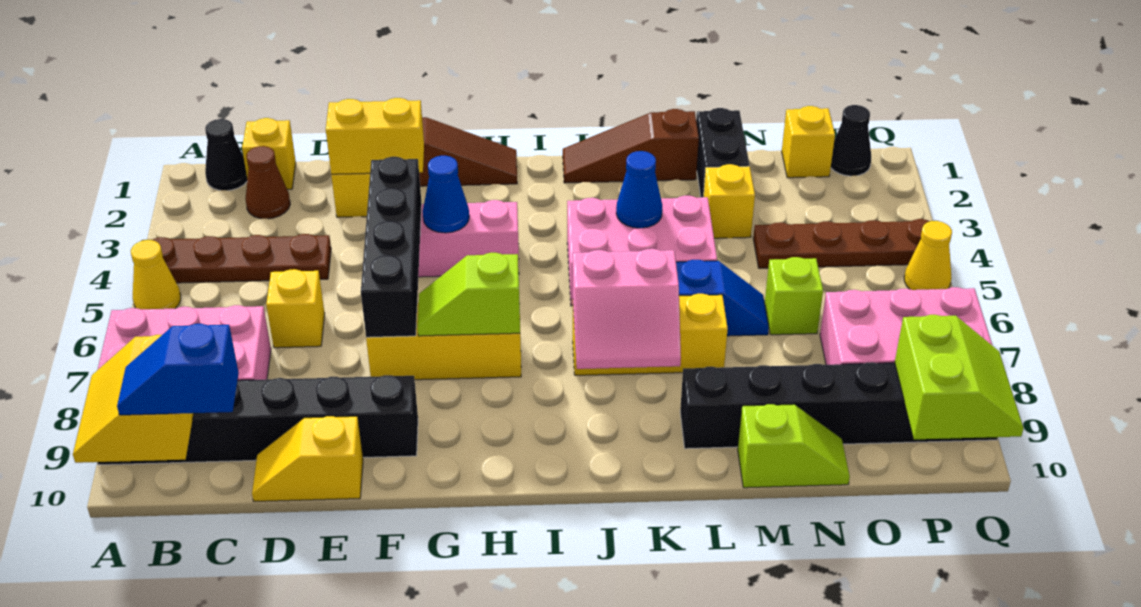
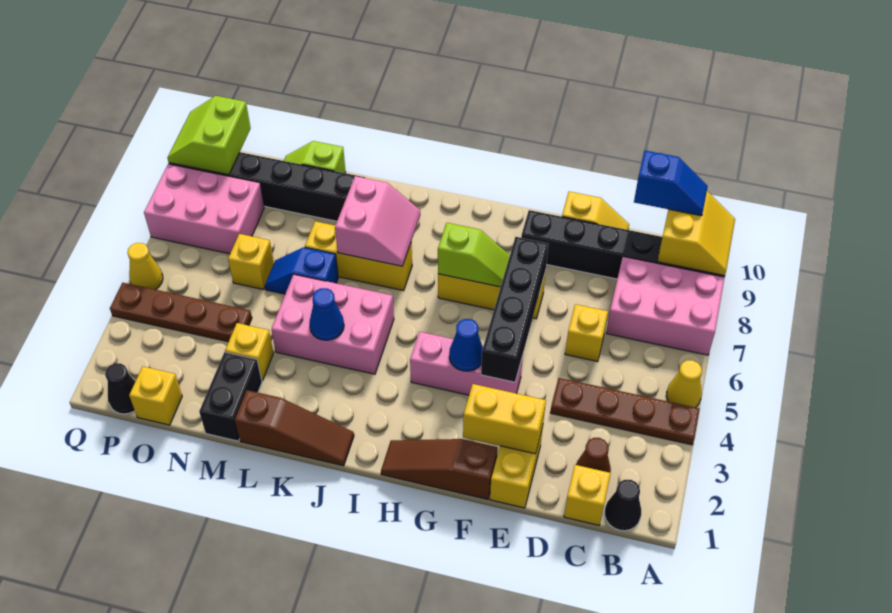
pink 2x2 slope [573,249,681,369] -> pink 2x2 slope turned to [335,176,420,266]
lime 1x1 brick [765,257,823,335] -> yellow 1x1 brick [228,234,274,290]

